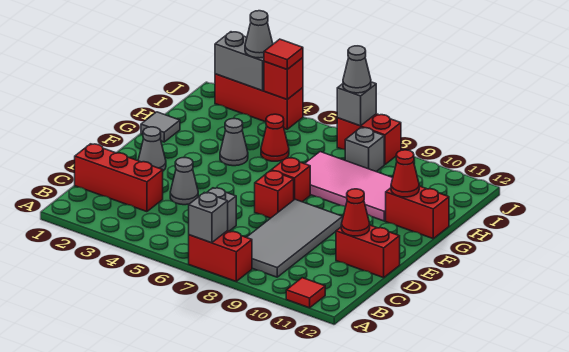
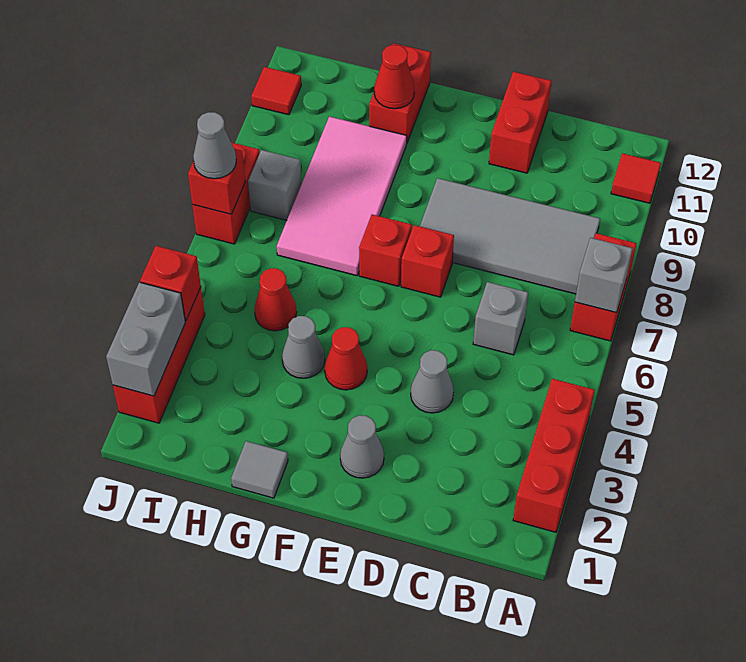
red 1x3 brick [75,144,163,212] -> red 1x3 brick moved to [513,379,595,532]
red 1x1 cone [341,189,370,236] -> red 1x1 cone moved to [325,327,367,390]
grey 1x1 cone [245,11,273,58] -> none
red 1x1 tile [264,39,303,69] -> red 1x1 tile moved to [251,67,301,115]
grey 1x1 brick [337,82,376,126] -> red 1x1 brick [188,149,245,214]

